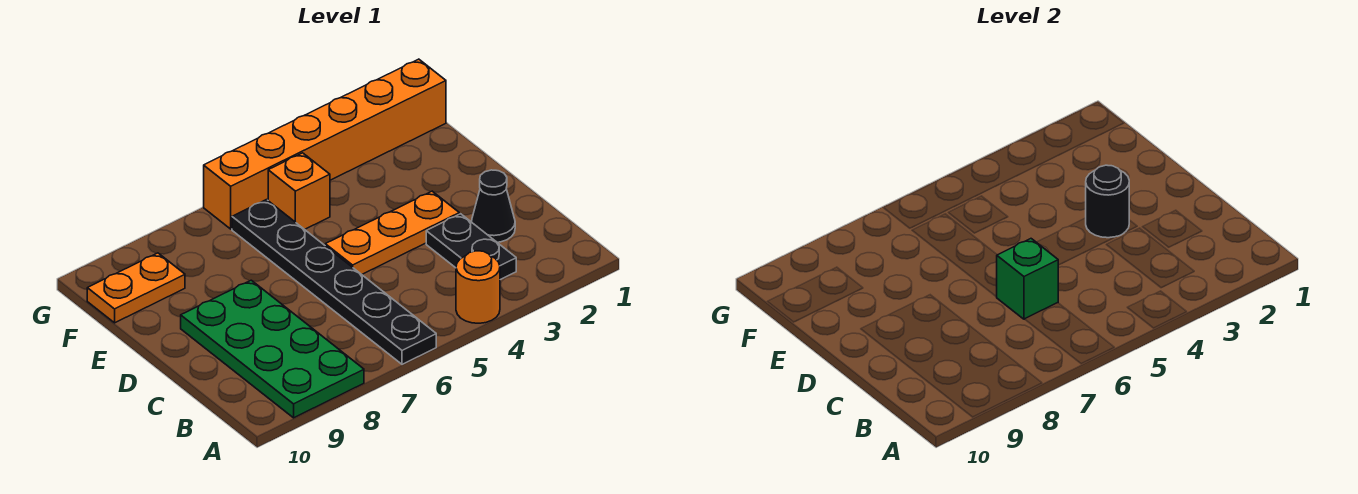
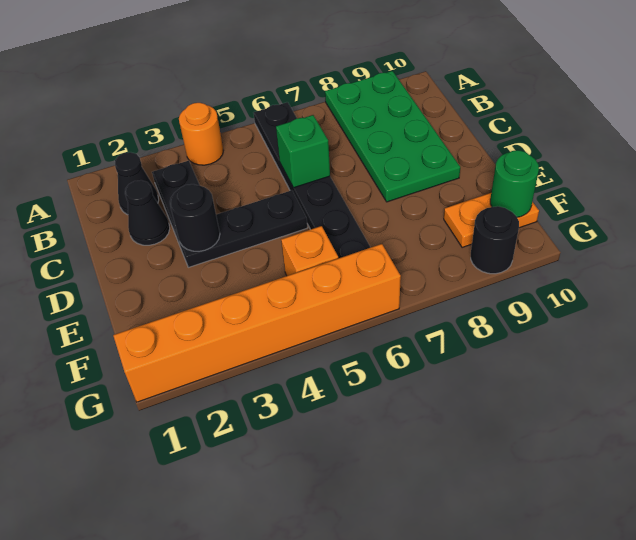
none -> black 1x1 cone [115,152,159,215]
orange 1x3 plate [325,191,459,274] -> black 1x3 plate [174,190,307,267]
none -> green 1x1 round brick [490,150,539,217]
none -> black 1x1 round brick [471,206,519,274]

